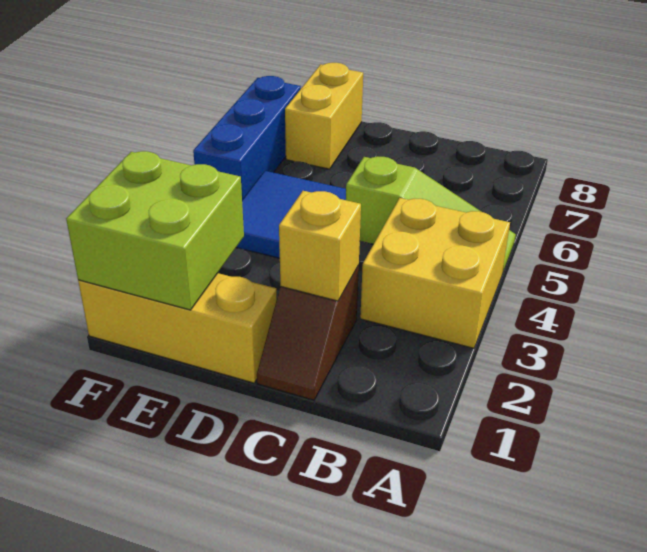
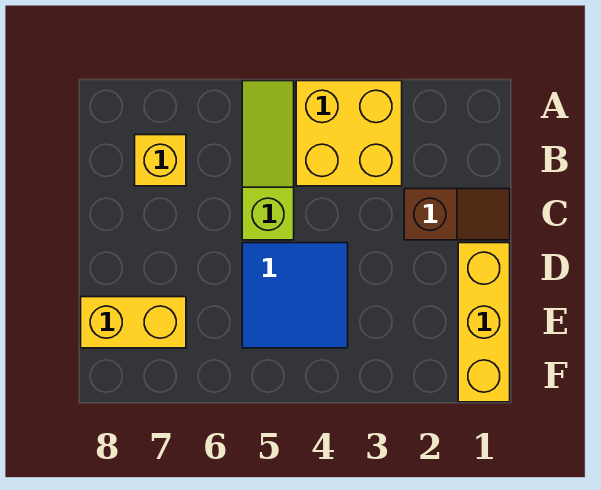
yellow 1x1 brick [279,191,361,301] -> yellow 1x1 brick moved to [135,135,186,186]
lime 2x2 brick [66,151,244,310] -> none
blue 1x3 brick [193,76,301,200] -> none

